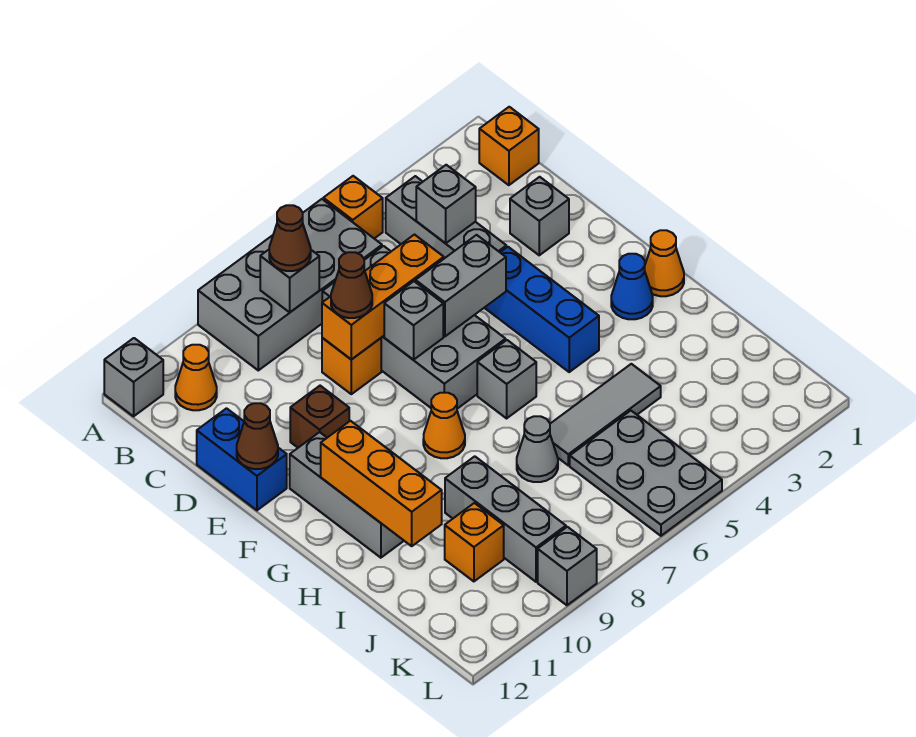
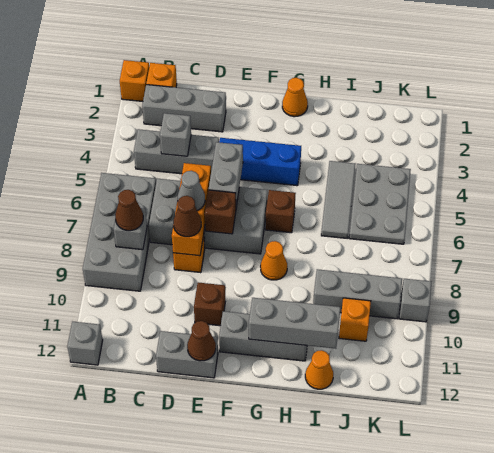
orange 1x1 brick [323,176,383,239] -> orange 1x1 brick moved to [120,60,149,101]
orange 1x1 cone [175,345,217,410] -> orange 1x1 cone moved to [305,350,333,389]
grey 1x1 brick [510,177,569,255] -> grey 1x3 brick [142,85,226,132]
blue 1x2 brick [197,408,287,510] -> grey 1x2 brick [156,331,218,378]
grey 1x1 brick [384,281,443,360] -> brown 1x1 brick [205,190,236,234]
blue 1x1 cone [611,254,653,319] -> none
grey 1x1 brick [477,340,536,418] -> brown 1x1 brick [265,190,296,233]
orange 1x3 brick [321,421,442,546] -> grey 1x3 brick [249,298,341,349]
grey 1x1 cone [517,416,558,482] -> grey 1x1 cone moved to [178,171,205,210]
grey 2x3 plate [570,411,722,536] -> grey 2x3 plate turned to [349,164,411,244]

